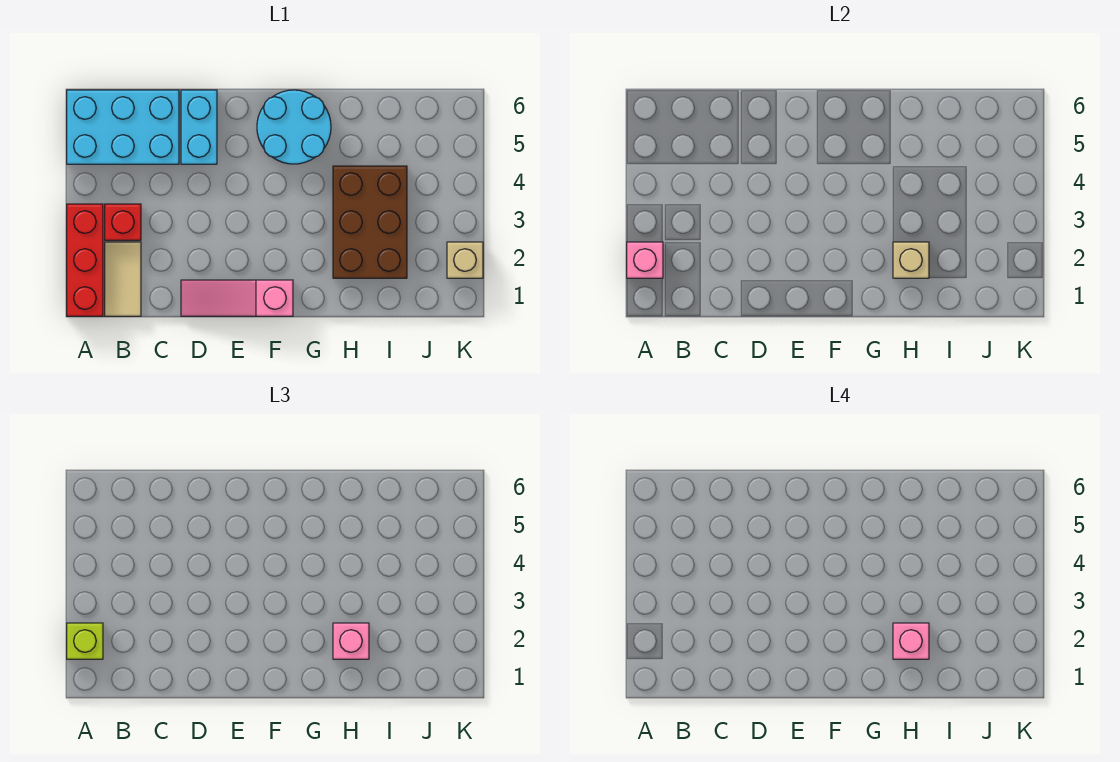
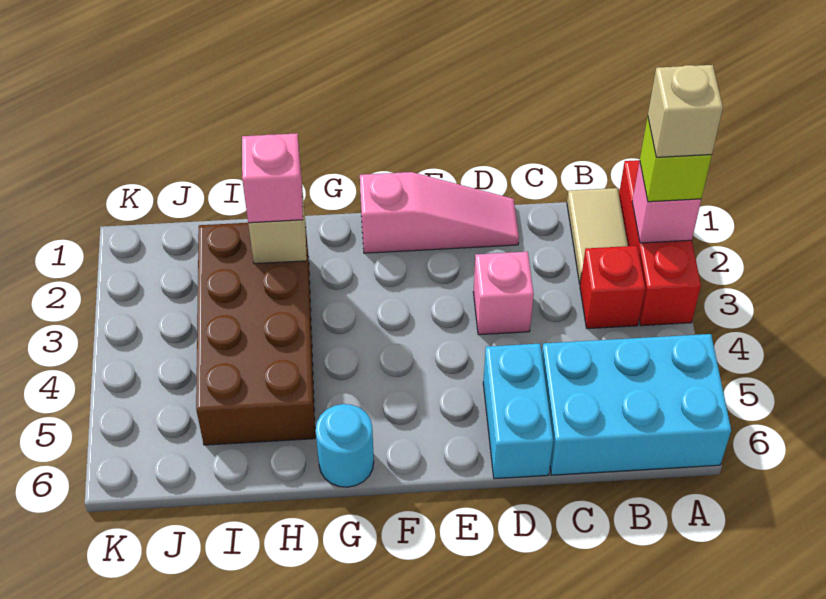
cyan 2x2 round brick [257,90,331,164] -> cyan 1x1 round brick [316,404,374,487]
brown 2x3 brick [333,166,407,278] -> brown 2x4 brick [196,223,315,445]
pink 1x1 brick [893,623,929,659] -> pink 1x1 brick moved to [473,252,534,335]
tan 1x1 brick [447,242,483,278] -> tan 1x1 brick moved to [648,65,723,157]

